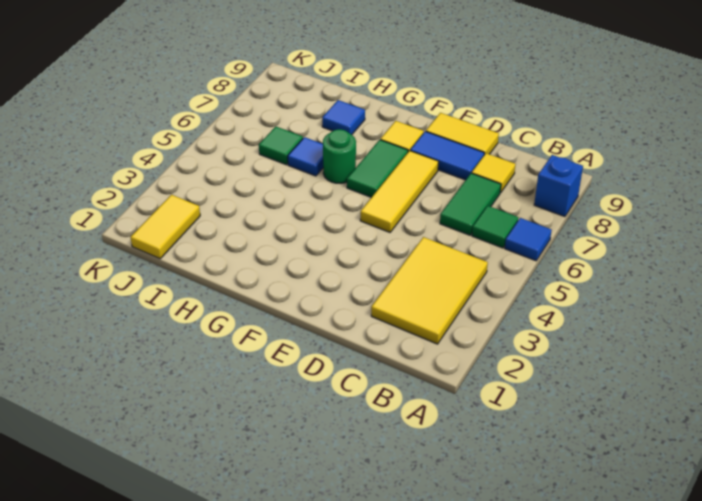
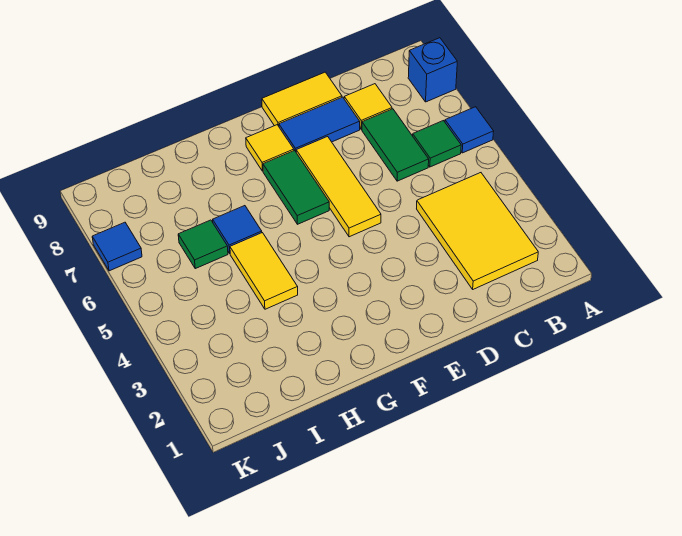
green 1x1 round brick [323,129,356,183] -> none
blue 1x1 tile [322,100,365,134] -> blue 1x1 tile moved to [92,222,142,271]
yellow 1x2 tile [131,195,200,259] -> yellow 1x2 tile moved to [230,233,298,309]

